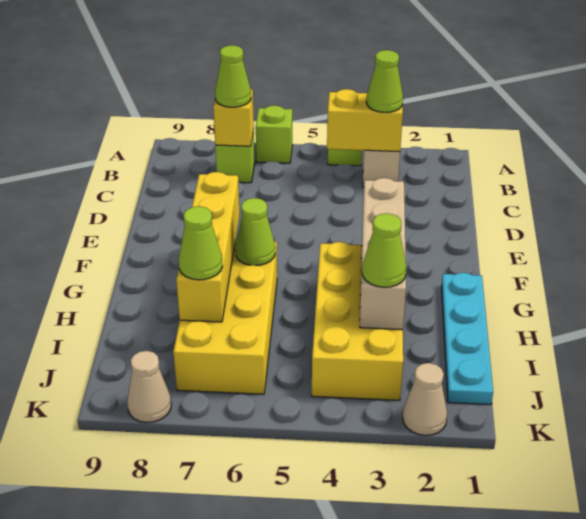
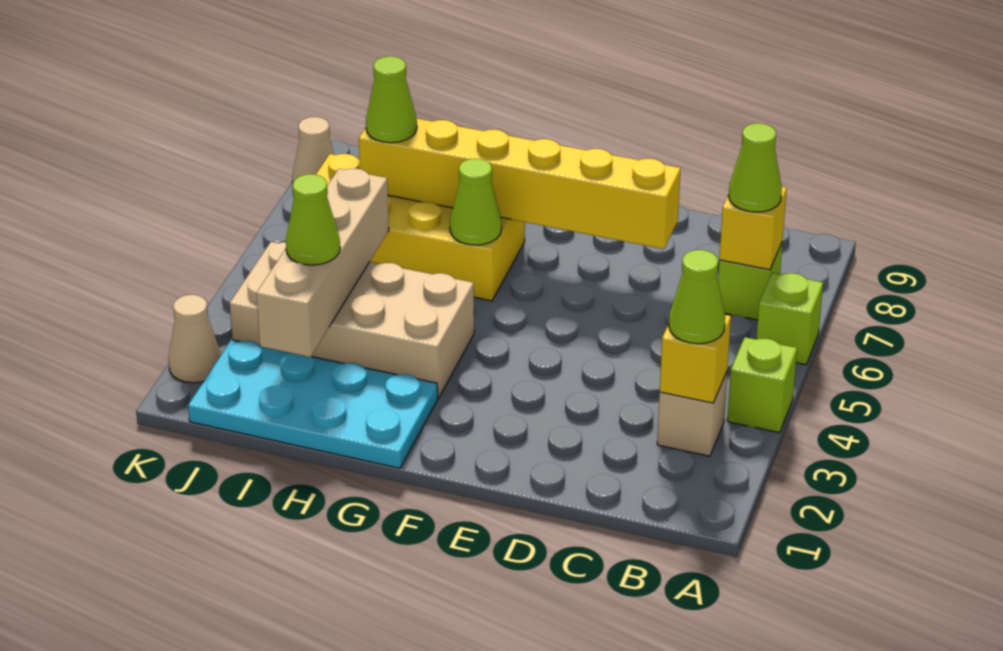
yellow 1x2 brick [327,89,403,152] -> yellow 1x1 brick [660,315,731,403]
tan 1x4 brick [360,178,406,330] -> tan 1x4 brick turned to [256,168,389,357]
yellow 1x4 brick [176,172,240,322] -> yellow 1x6 brick [359,119,681,249]
cyan 1x4 plate [441,273,493,405] -> cyan 2x4 plate [188,340,438,468]
yellow 2x4 brick [312,242,403,400] -> tan 2x4 brick [230,242,474,398]

